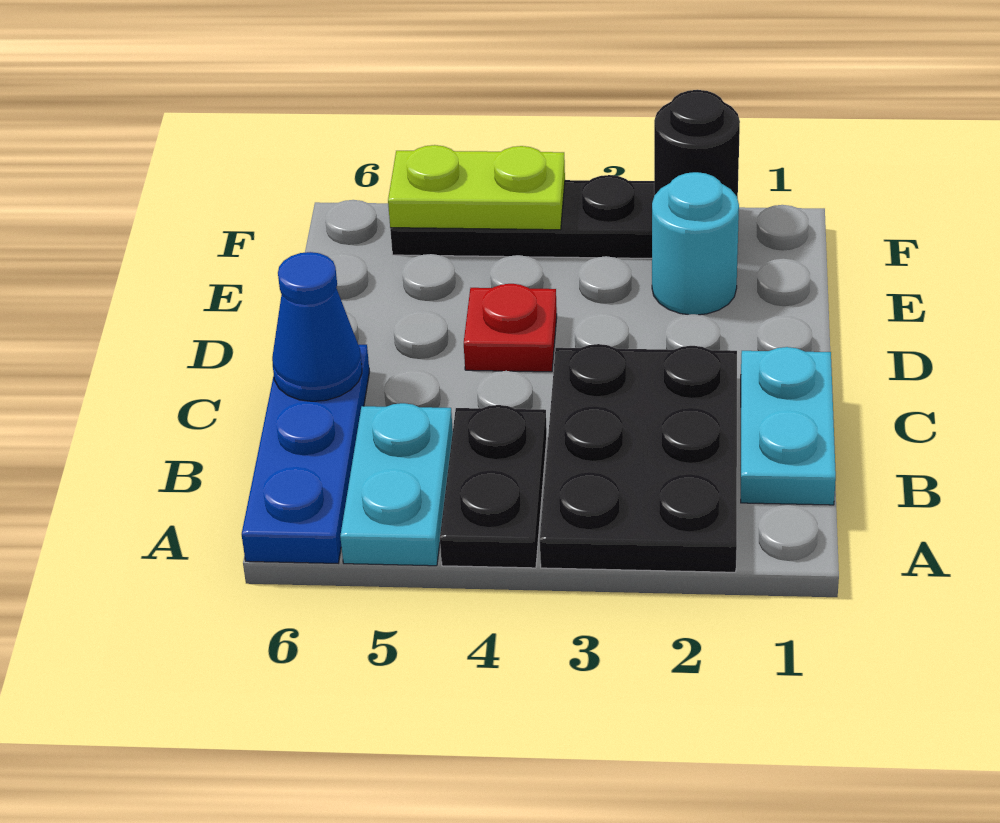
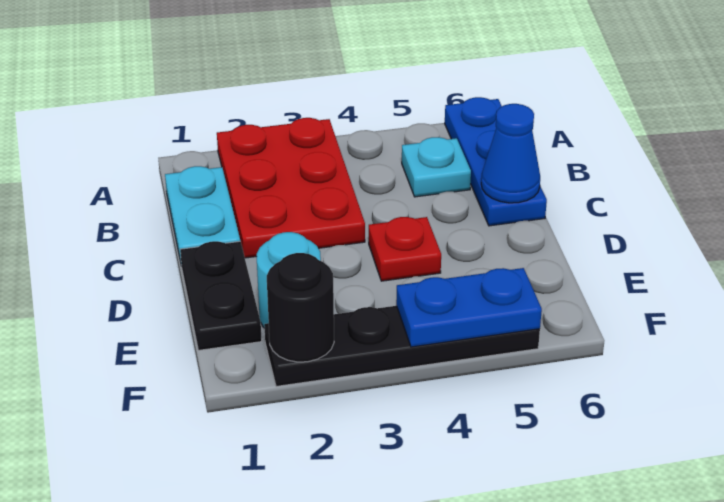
black 2x3 plate [540,344,737,572] -> red 2x3 plate [217,118,365,258]
black 1x2 plate [440,405,547,568] -> black 1x2 plate moved to [180,241,262,350]
cyan 1x2 plate [340,403,453,566] -> cyan 1x1 plate [402,137,471,197]
lime 1x2 plate [388,145,565,230] -> blue 1x2 plate [396,268,542,347]

